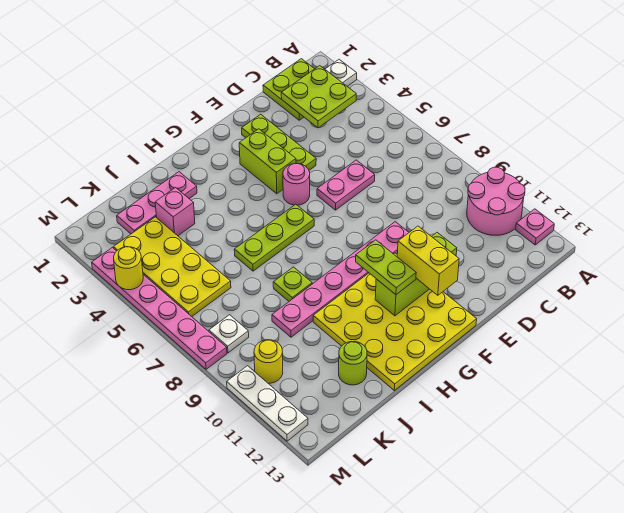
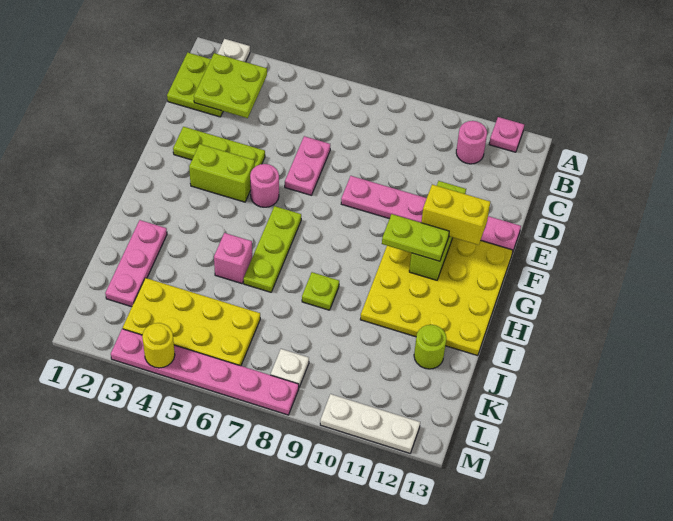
pink 2x2 round brick [467,167,525,235] -> pink 1x1 round brick [456,121,487,164]
pink 1x6 plate [272,222,409,337] -> pink 1x6 plate turned to [341,176,521,253]
pink 1x1 brick [155,188,195,236] -> pink 1x1 brick moved to [214,233,252,284]
yellow 1x1 round brick [254,340,283,383] -> none

